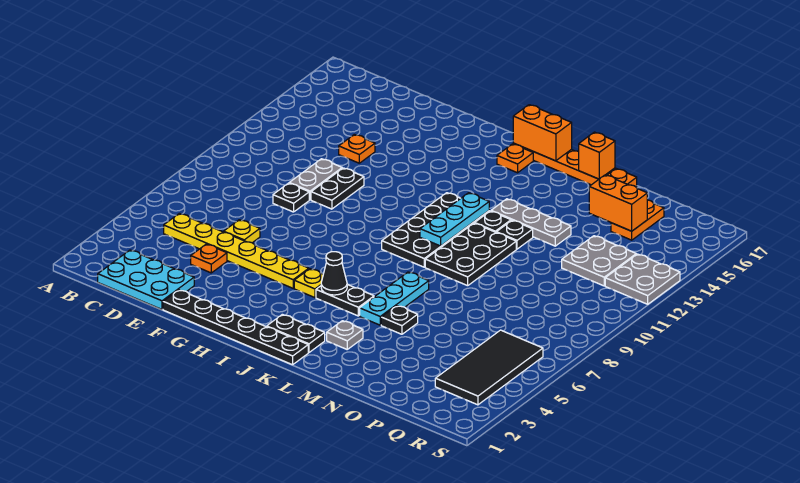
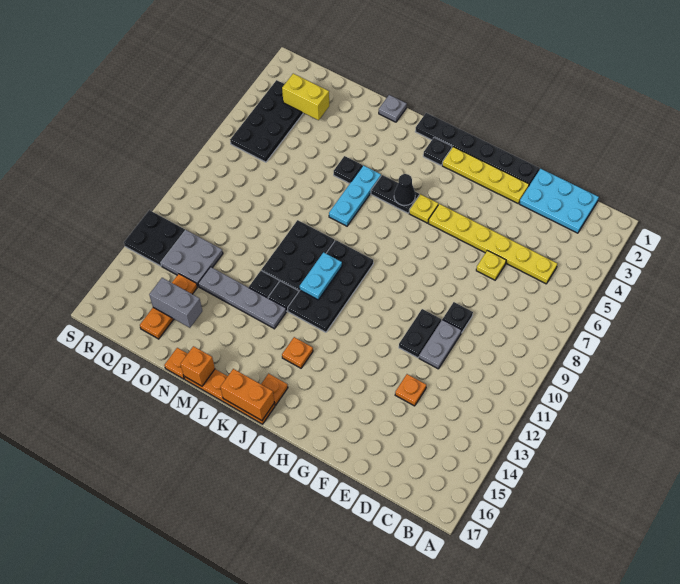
orange 1x1 plate [191,244,227,273] -> orange 1x1 plate moved to [282,337,313,368]
none -> yellow 1x4 plate [442,147,529,203]
black 1x2 plate [267,314,325,352] -> black 1x1 plate [423,137,452,165]
cyan 1x3 plate [420,193,489,246] -> cyan 1x2 plate [300,252,342,300]
grey 1x1 plate [327,321,363,349] -> grey 1x1 plate moved to [379,95,407,122]
grey 1x3 plate [491,199,571,246] -> grey 1x4 plate [198,267,286,329]
orange 1x2 brick [589,175,647,231] -> grey 1x2 brick [149,278,202,328]
none -> yellow 1x2 brick [282,74,329,120]
orange 1x2 plate [611,200,664,240] -> orange 1x3 plate [140,274,197,339]
black 2x4 tile [435,330,543,405] -> black 2x4 plate [230,80,303,162]
grey 2x2 plate [605,254,680,304] -> black 2x2 plate [124,210,185,266]

